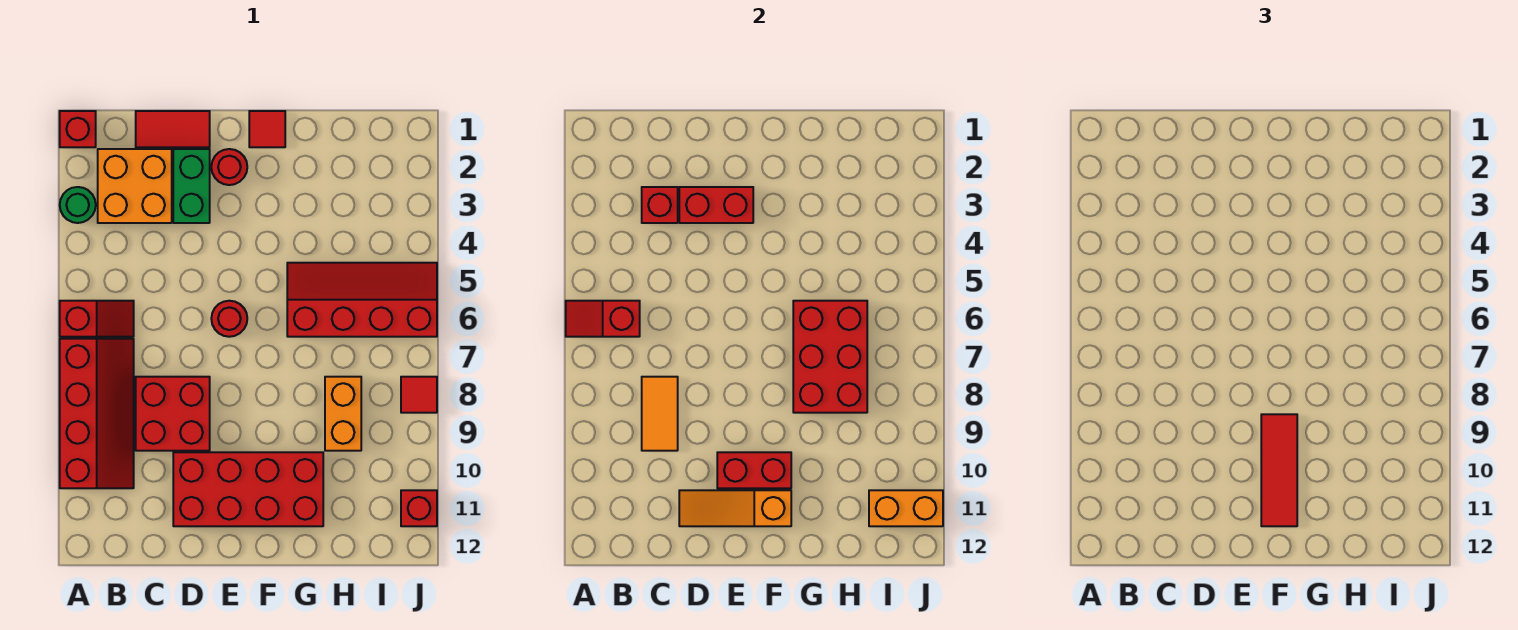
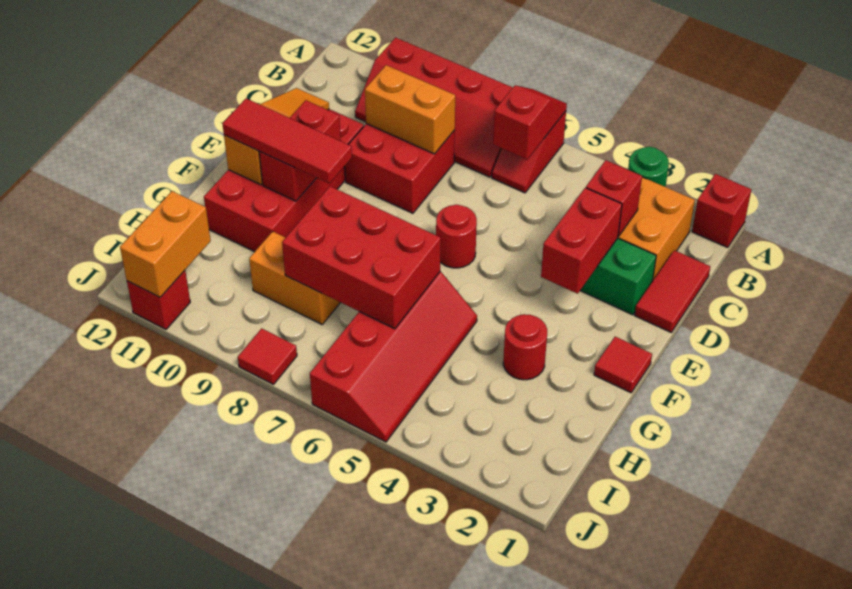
orange 1x2 tile [642,377,678,451] -> orange 1x2 brick [365,65,455,154]
red 1x1 round brick [211,149,247,185] -> red 1x1 round brick moved to [503,314,547,380]

